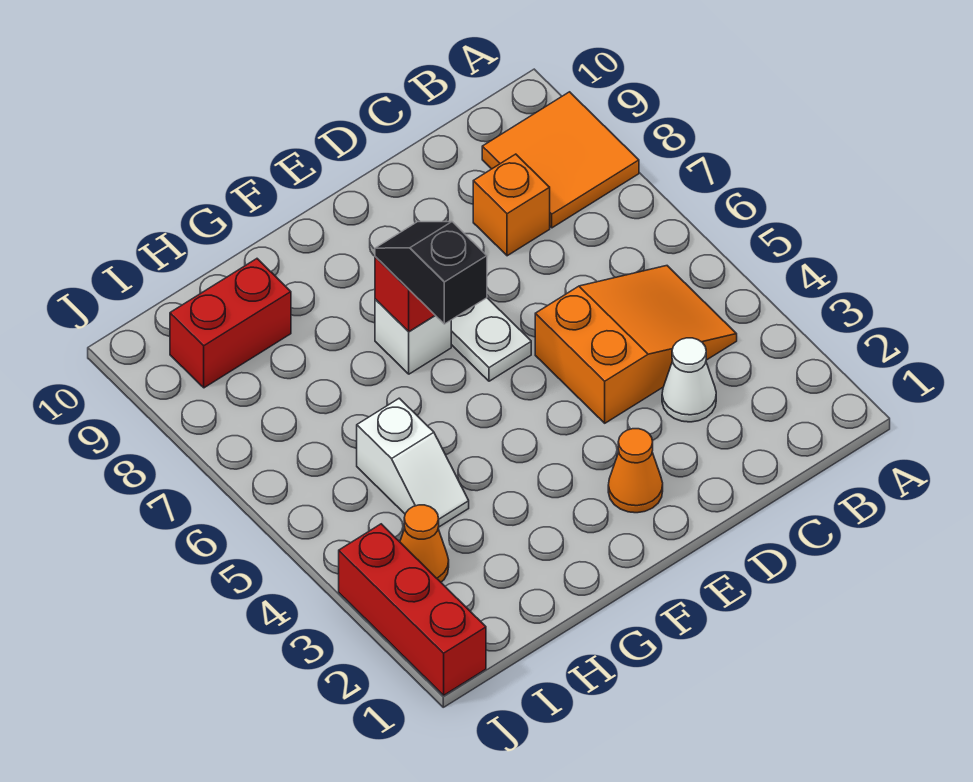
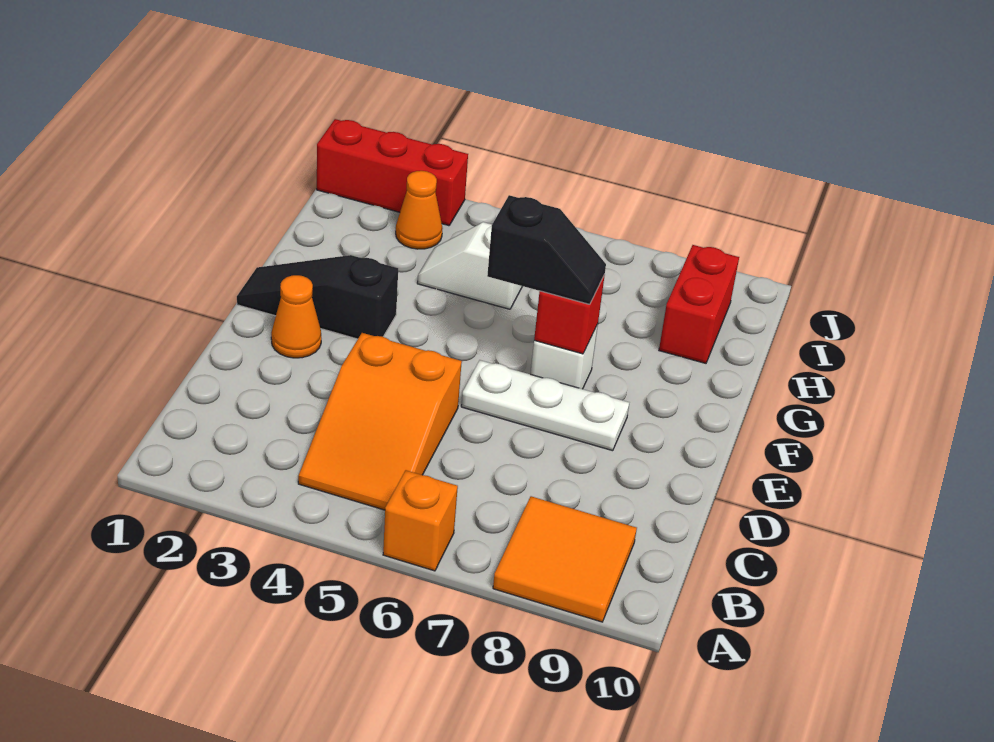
white 1x1 cone [662,338,716,422] -> none
orange 1x1 brick [473,154,550,256] -> orange 1x1 brick moved to [383,470,458,571]
none -> black 1x3 slope [237,255,398,339]

